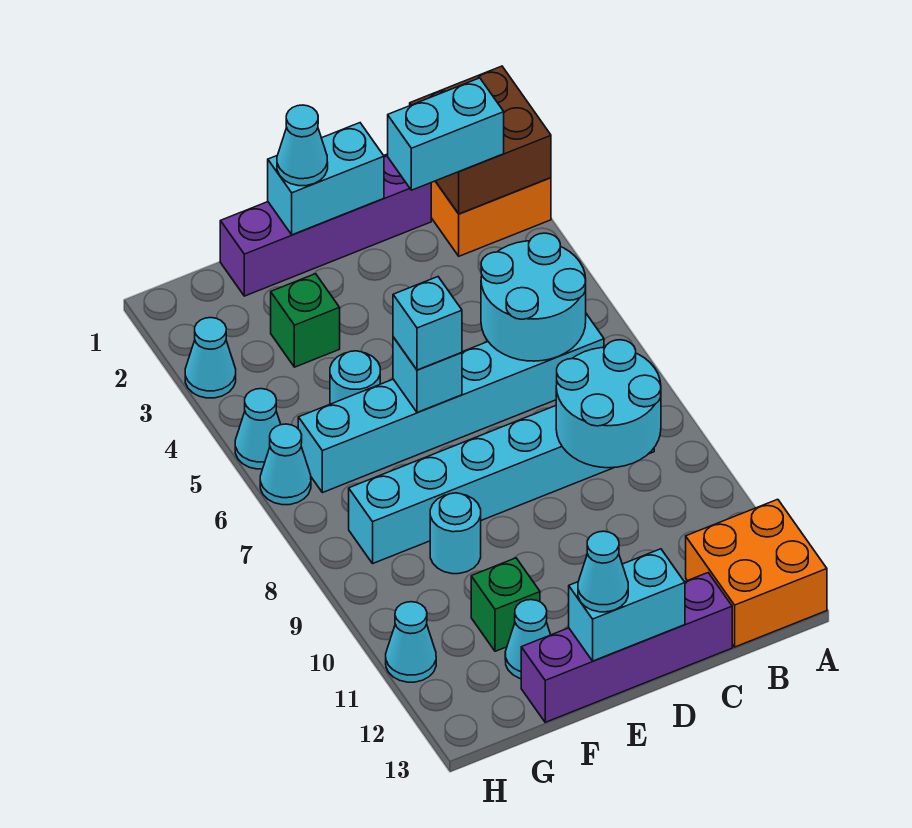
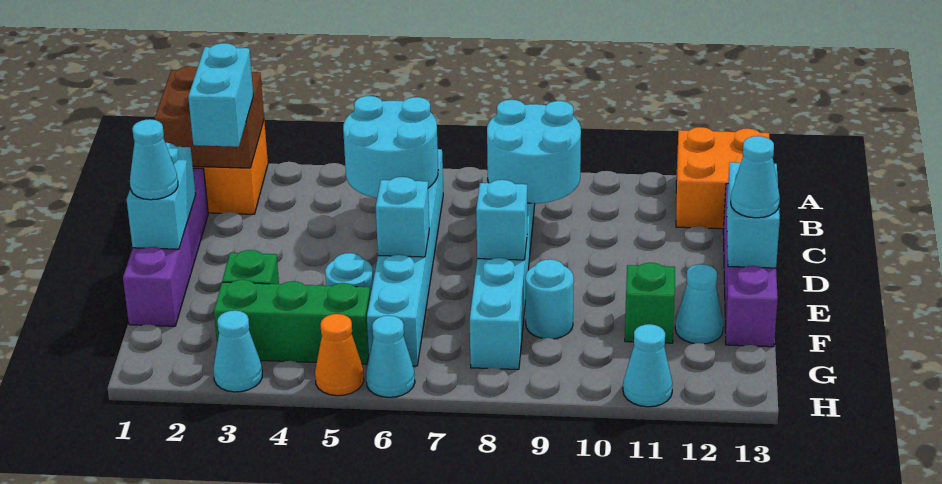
cyan 1x1 brick [393,277,462,370] -> cyan 1x1 brick moved to [476,180,527,260]
none -> green 1x3 brick [214,280,370,364]
cyan 1x1 cone [235,389,281,469] -> orange 1x1 cone [315,314,364,396]

